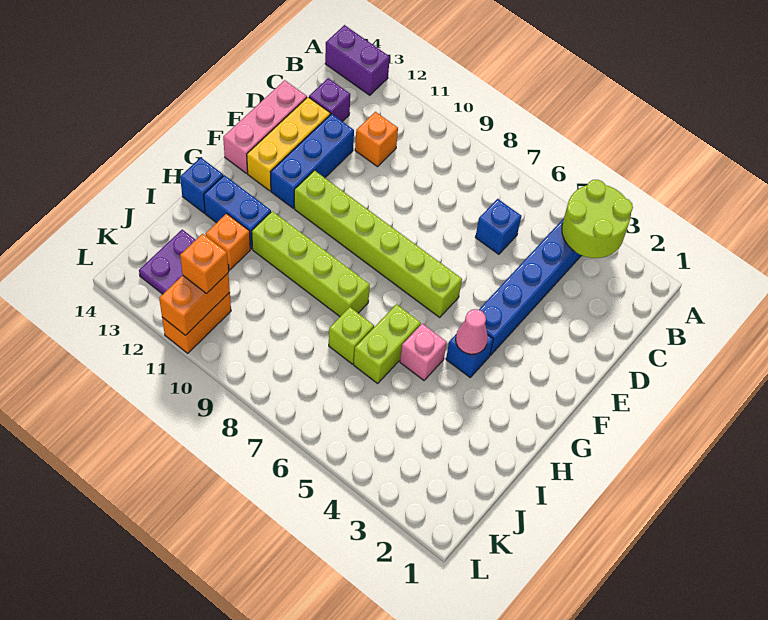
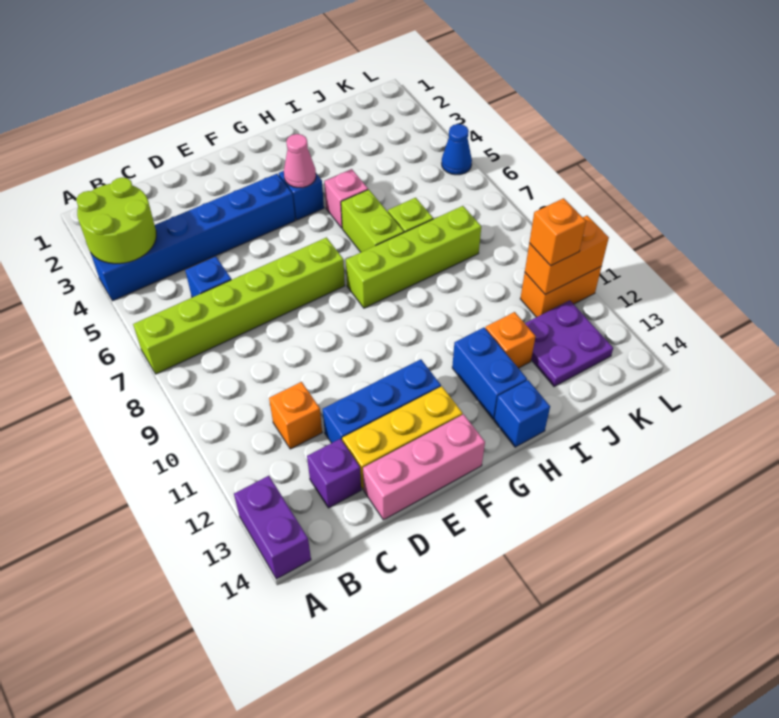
lime 1x6 brick [294,170,462,317] -> lime 1x6 brick turned to [133,238,345,374]
lime 1x2 brick [354,304,421,383] -> lime 1x2 brick turned to [341,190,404,252]
lime 1x4 brick [252,211,370,316] -> lime 1x4 brick turned to [346,206,481,308]
none -> blue 1x1 cone [442,124,472,175]

